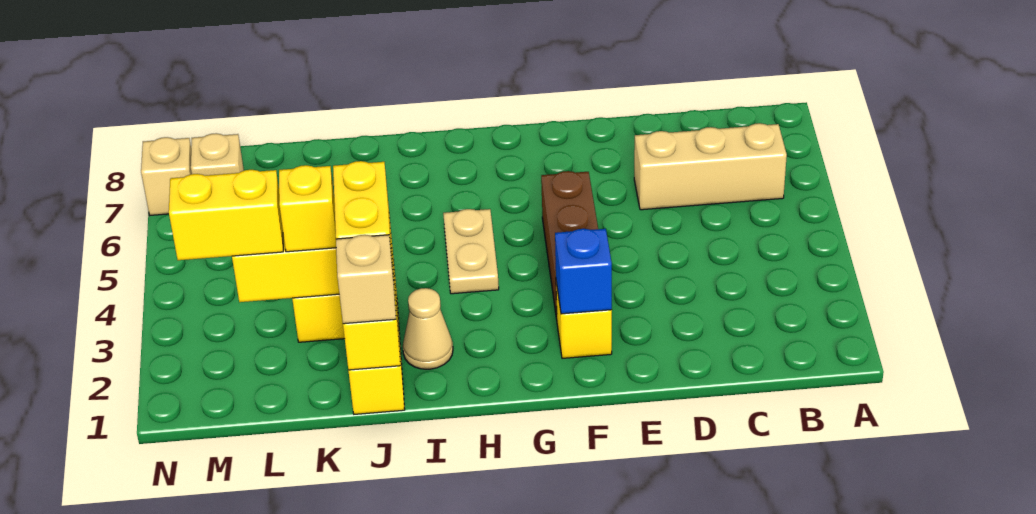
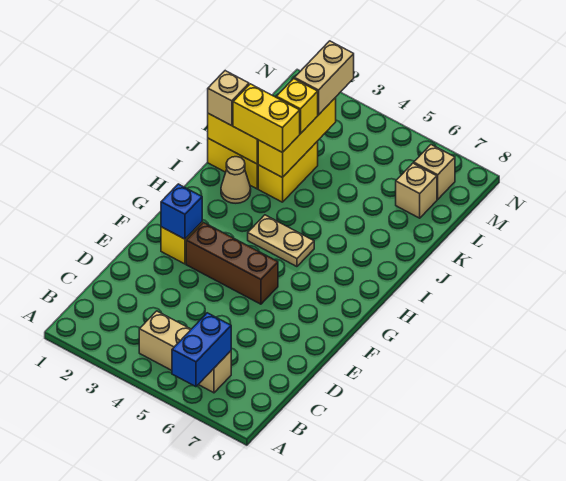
none -> blue 1x2 brick [172,313,231,387]
tan 1x3 brick [634,123,787,210] -> tan 1x3 brick turned to [139,311,231,393]
yellow 1x2 brick [169,170,283,260] -> tan 1x2 brick [294,41,354,115]
tan 1x1 brick [141,137,192,215] -> tan 1x1 brick moved to [396,163,437,218]

